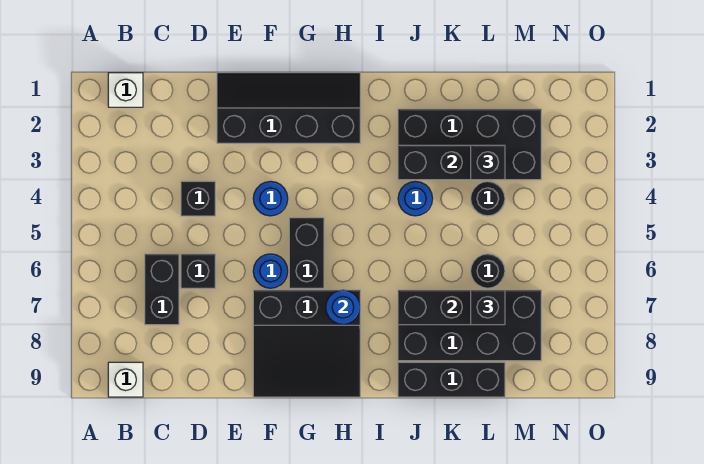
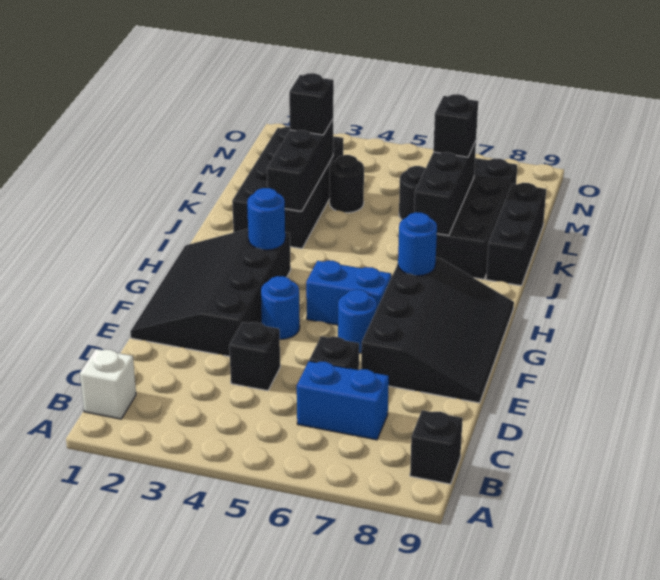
white 1x1 brick [108,362,143,397] -> black 1x1 brick [410,410,463,484]
black 1x2 brick [145,254,179,325] -> blue 1x2 brick [297,361,389,440]
black 2x4 slope [217,73,360,143] -> black 3x4 slope [130,229,291,357]
black 3x3 slope [253,290,360,397] -> black 3x4 slope [361,258,514,403]
black 1x2 brick [289,218,324,288] -> blue 1x2 brick [306,261,391,325]
blue 1x1 round brick [398,181,433,216] -> blue 1x1 round brick moved to [247,188,285,250]

